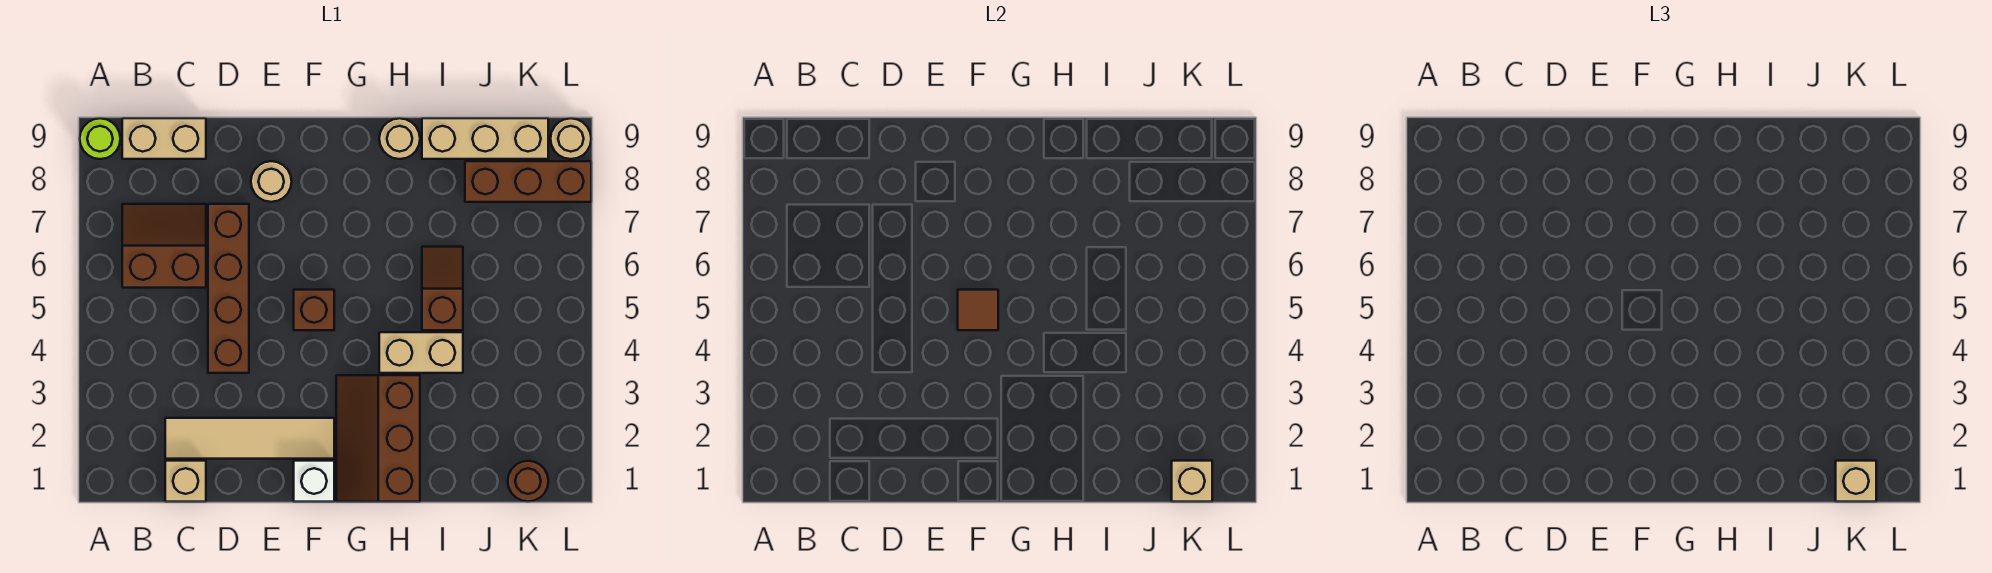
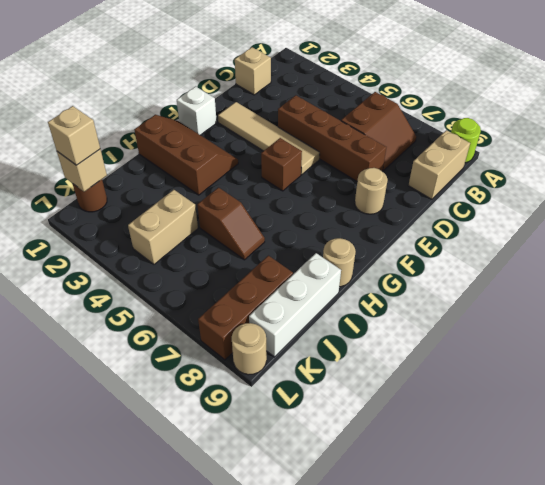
tan 1x4 tile [165,418,334,459] -> tan 1x4 tile turned to [218,102,320,175]
brown 1x1 tile [958,290,998,330] -> none
tan 1x2 brick [379,332,463,373] -> tan 1x2 brick moved to [128,190,198,264]
tan 1x3 brick [422,118,548,159] -> white 1x3 brick [249,253,341,357]

